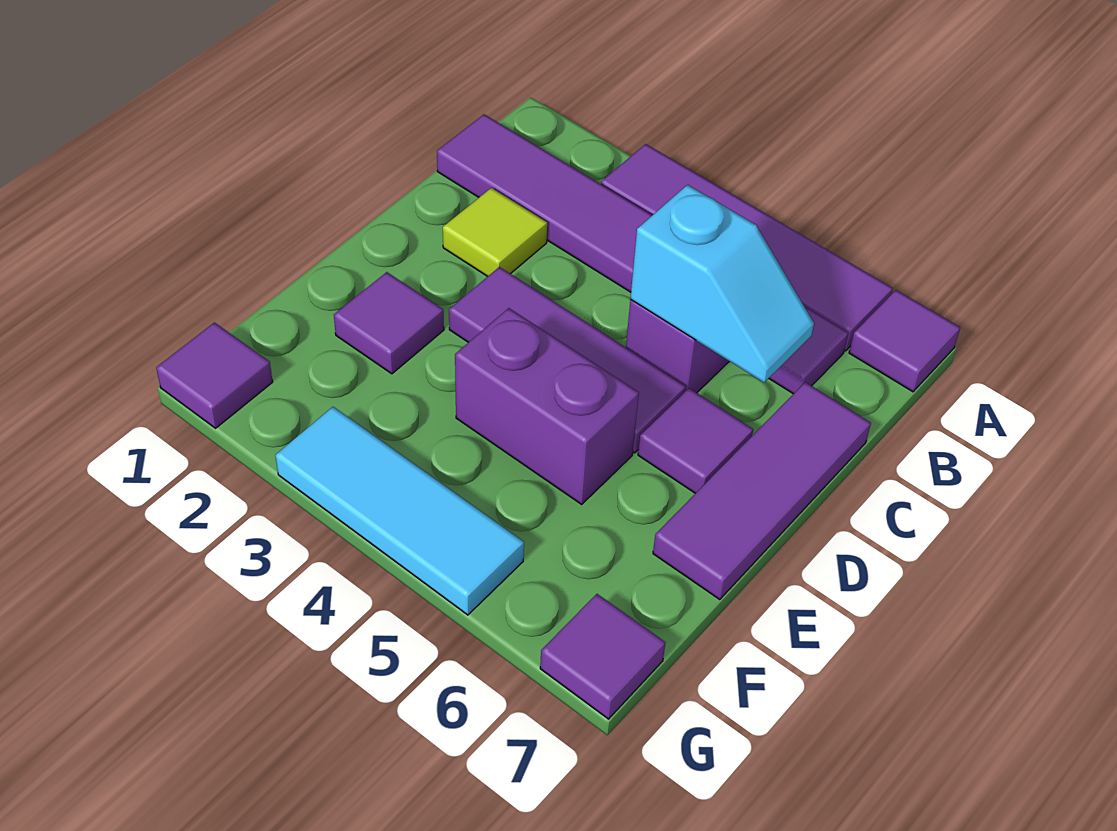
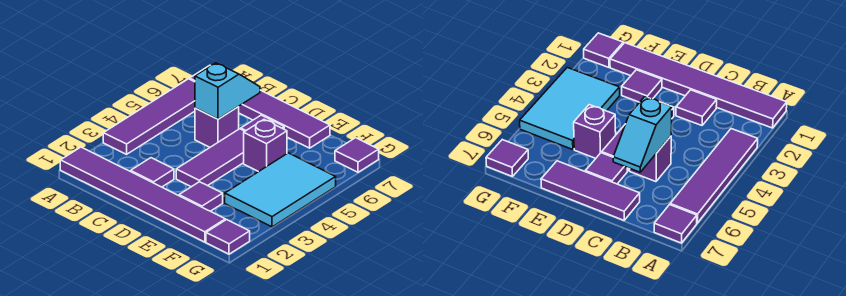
purple 1x6 tile [437,114,848,394] -> purple 1x6 tile turned to [60,147,225,242]
lime 1x1 tile [443,188,547,276] -> purple 1x1 tile [131,158,174,187]
purple 1x2 brick [455,308,639,504] -> purple 1x1 brick [244,120,287,172]
cyan 1x3 tile [275,407,524,615] -> cyan 2x3 tile [225,153,336,227]

